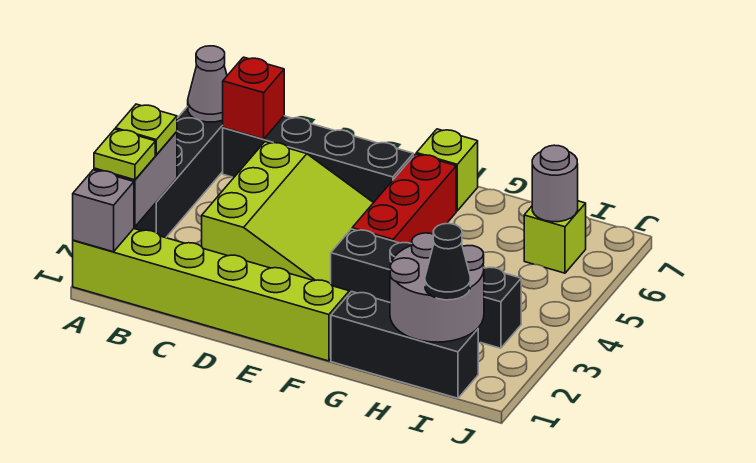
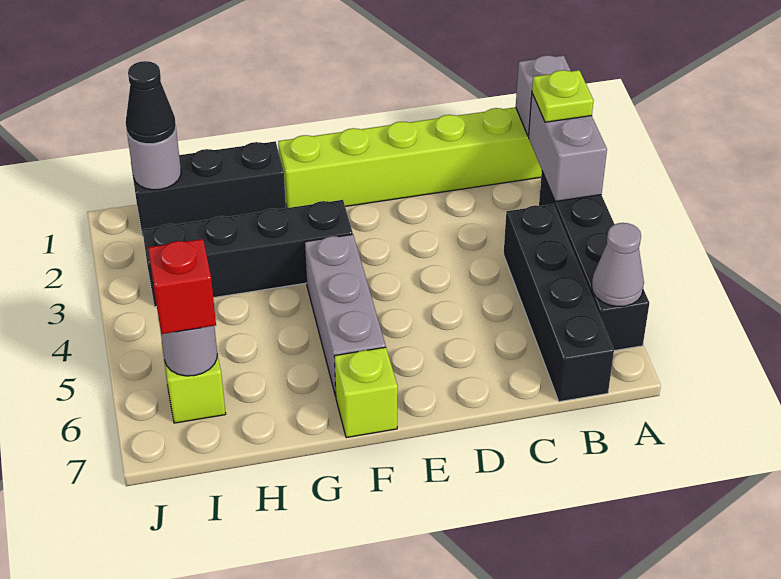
lime 1x1 plate [116,104,177,155] -> none
black 1x4 brick [223,116,413,203] -> black 1x4 brick turned to [504,204,614,402]
red 1x1 brick [223,57,284,139] -> red 1x1 brick moved to [148,239,216,334]
lime 3x3 slope [202,142,373,284] -> none
red 1x3 brick [352,154,456,244] -> grey 1x3 brick [305,234,386,396]
grey 2x2 round brick [390,233,484,342] -> grey 1x1 round brick [127,128,181,190]

